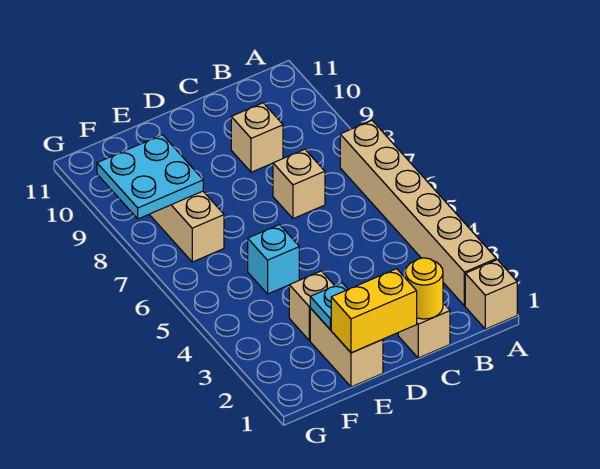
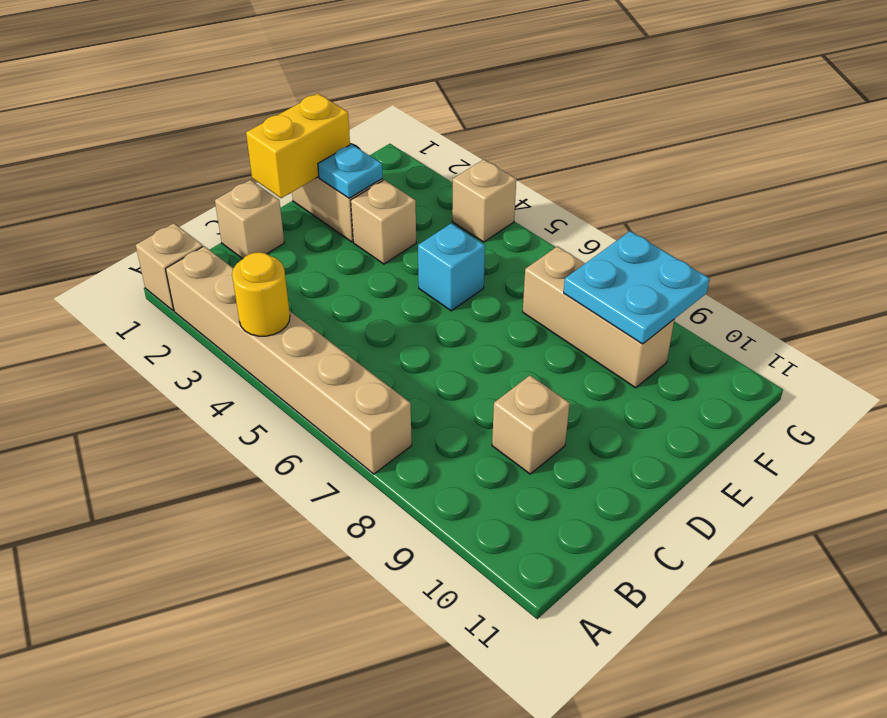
yellow 1x1 round brick [405,258,443,319] -> yellow 1x1 round brick moved to [232,252,290,336]
tan 1x1 brick [273,149,325,219] -> tan 1x1 brick moved to [452,159,516,242]

